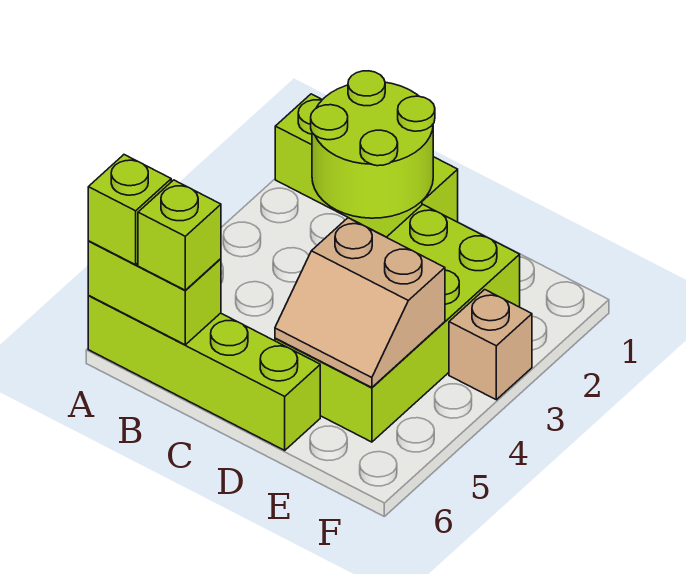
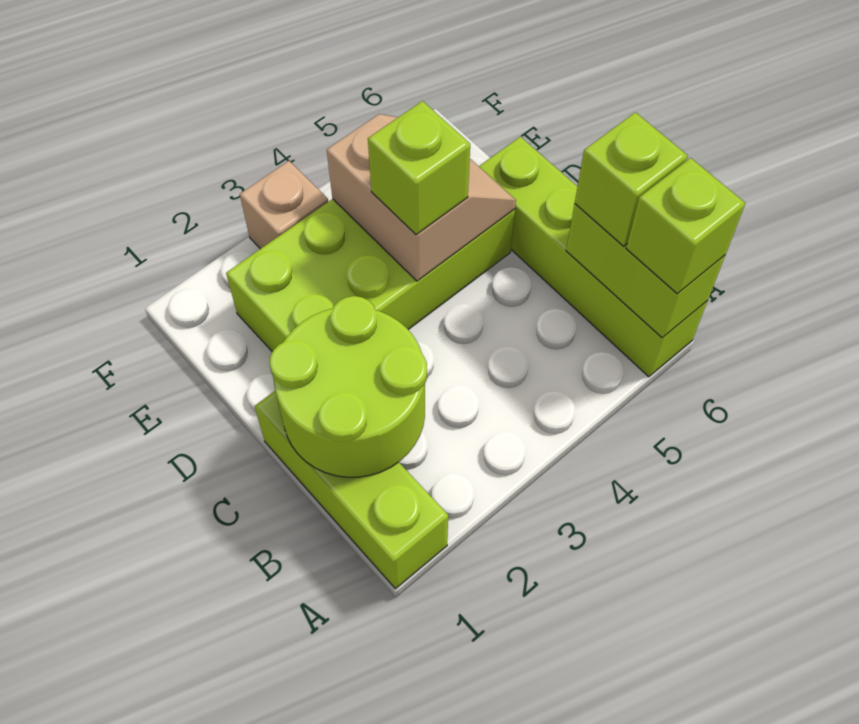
none -> lime 1x1 brick [368,101,470,235]

